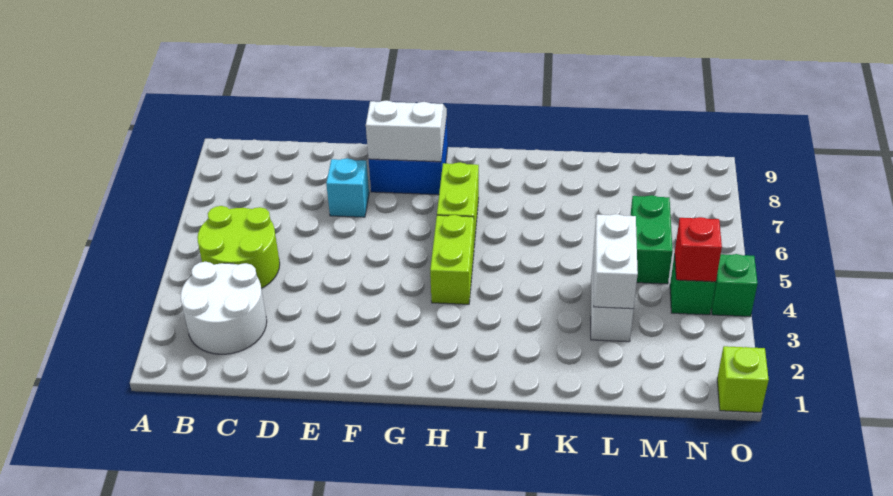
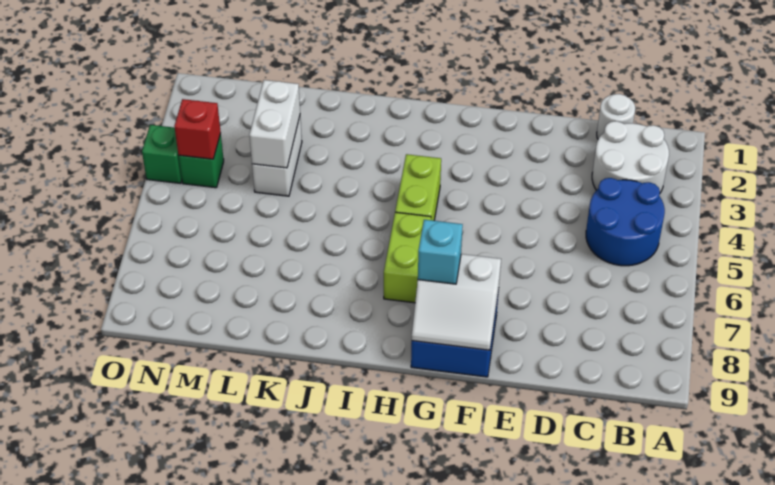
lime 2x2 round brick [197,206,280,289] -> blue 2x2 round brick [586,178,665,266]
none -> white 1x1 round brick [597,94,635,139]
cyan 1x1 brick [326,158,369,217] -> cyan 1x1 brick moved to [418,220,463,284]
green 1x2 brick [630,195,673,284] -> none
lime 1x1 brick [717,346,769,413] -> none

